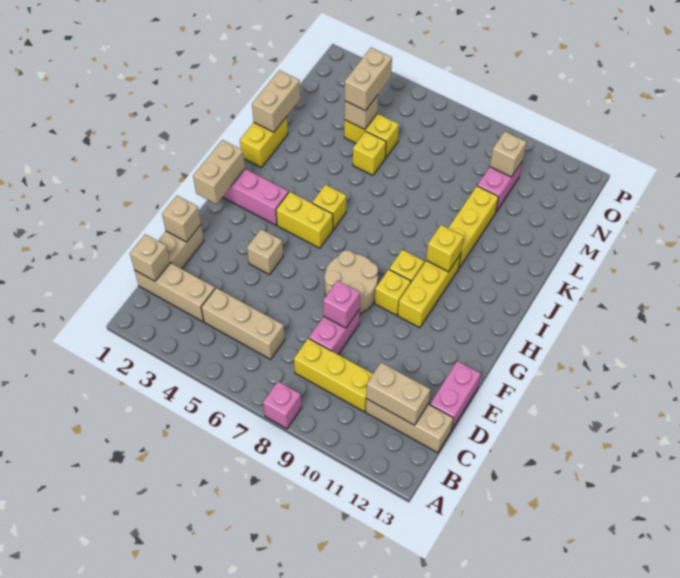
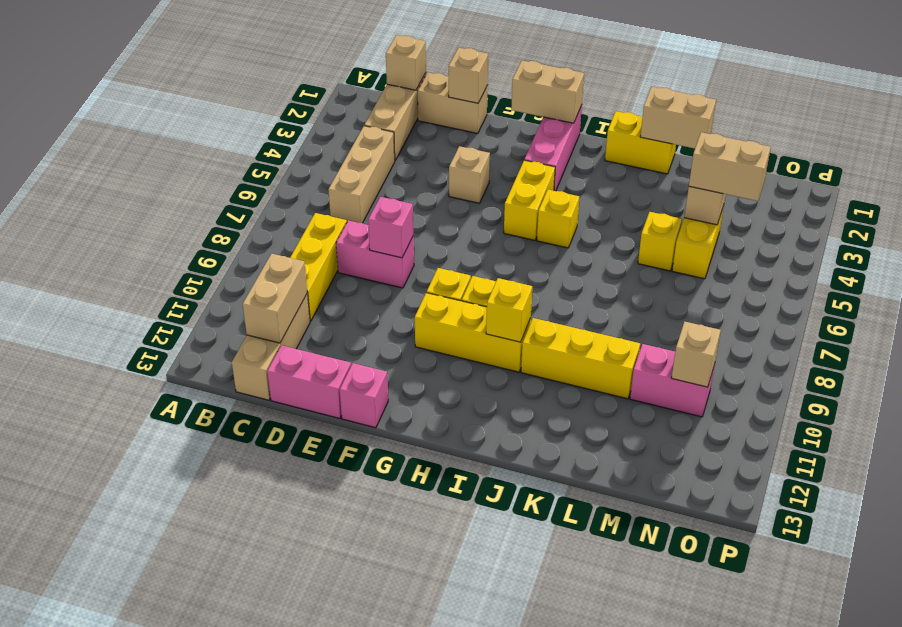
pink 1x1 brick [263,382,301,429] -> pink 1x1 brick moved to [340,363,388,428]
tan 2x2 round brick [324,250,378,313] -> none

